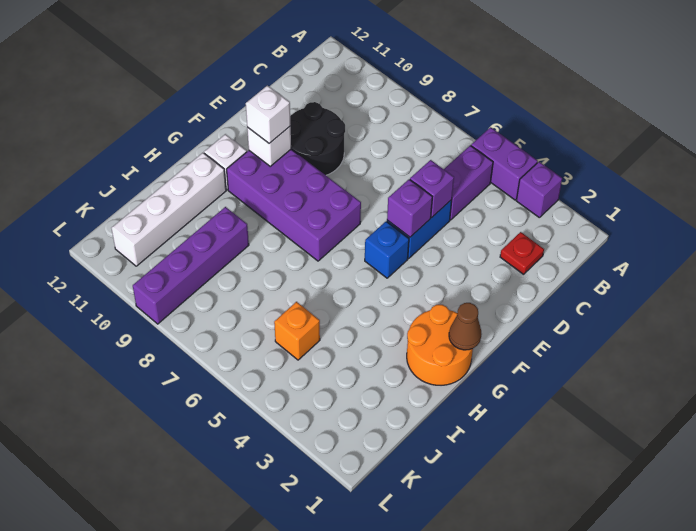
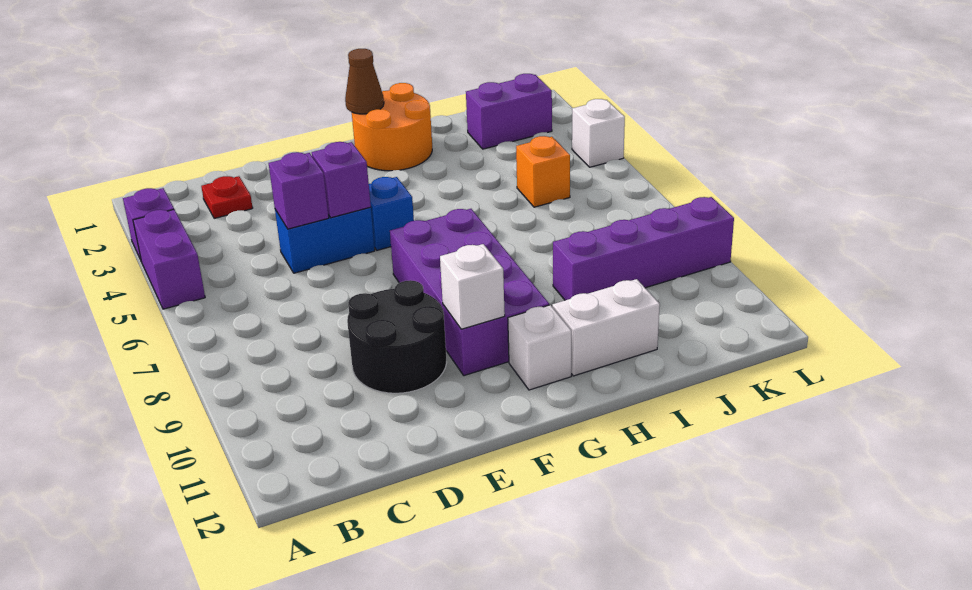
purple 1x2 brick [444,145,493,220] -> purple 1x2 brick moved to [466,74,552,149]
white 1x1 brick [246,86,291,143] -> white 1x1 brick moved to [572,99,625,167]
white 1x4 brick [112,153,226,266] -> white 1x2 brick [552,279,660,376]

